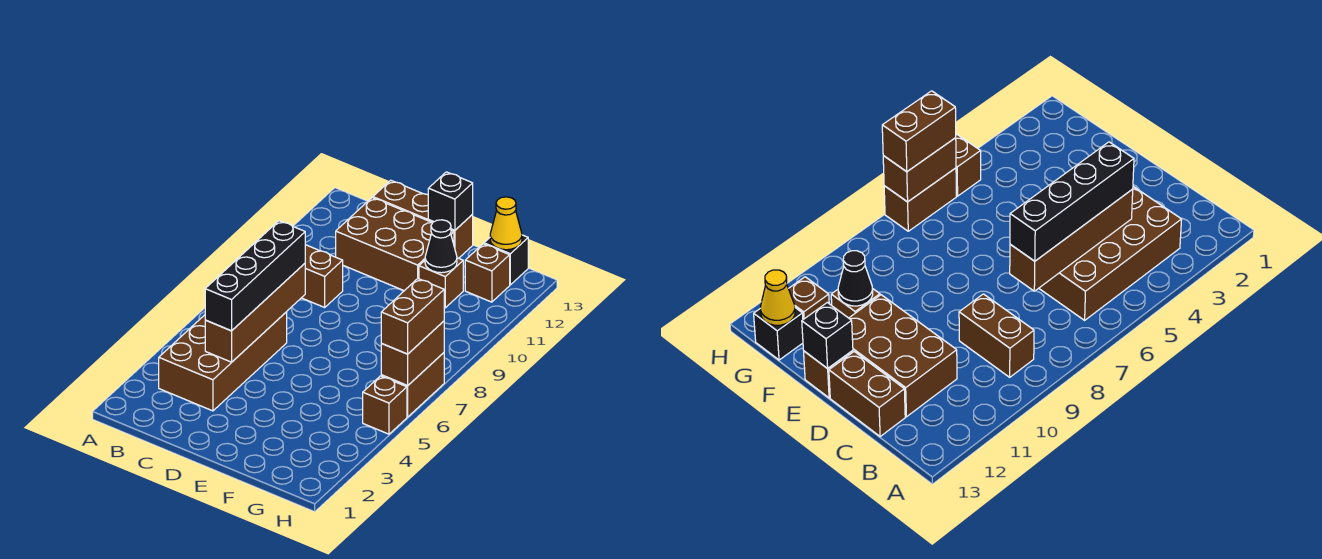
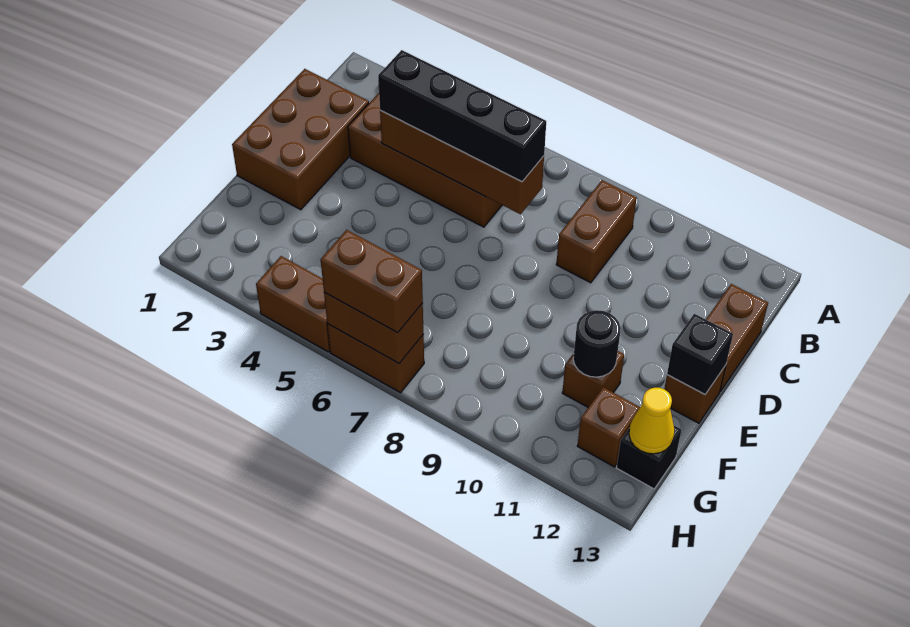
brown 2x3 brick [336,198,454,291] -> brown 2x3 brick moved to [232,69,369,210]
black 1x1 cone [425,220,457,273] -> black 1x1 round brick [573,310,621,377]
brown 1x1 brick [363,376,407,434] -> brown 1x2 brick [256,256,330,352]

